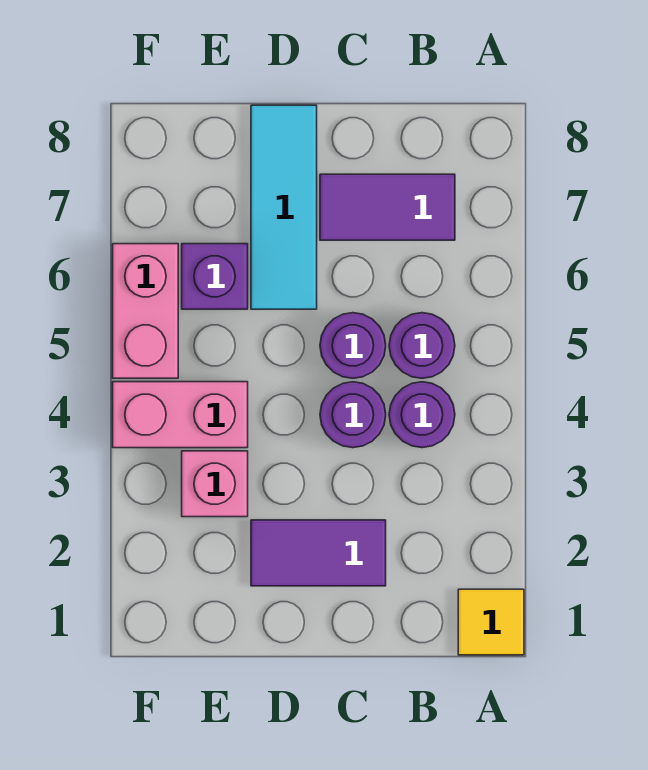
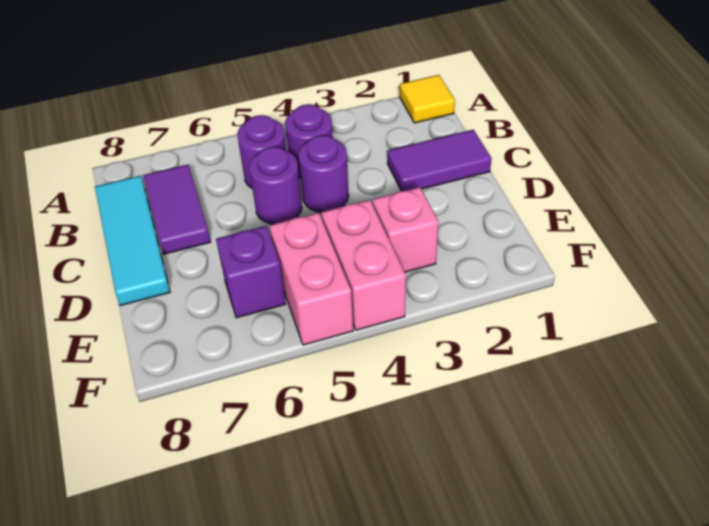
purple 1x2 tile [251,520,386,586] -> purple 1x2 tile turned to [387,130,492,191]
cyan 1x3 tile [251,105,317,309] -> cyan 1x3 tile turned to [95,176,170,306]
pink 1x2 brick [113,244,178,378] -> pink 1x2 brick turned to [269,213,353,345]

